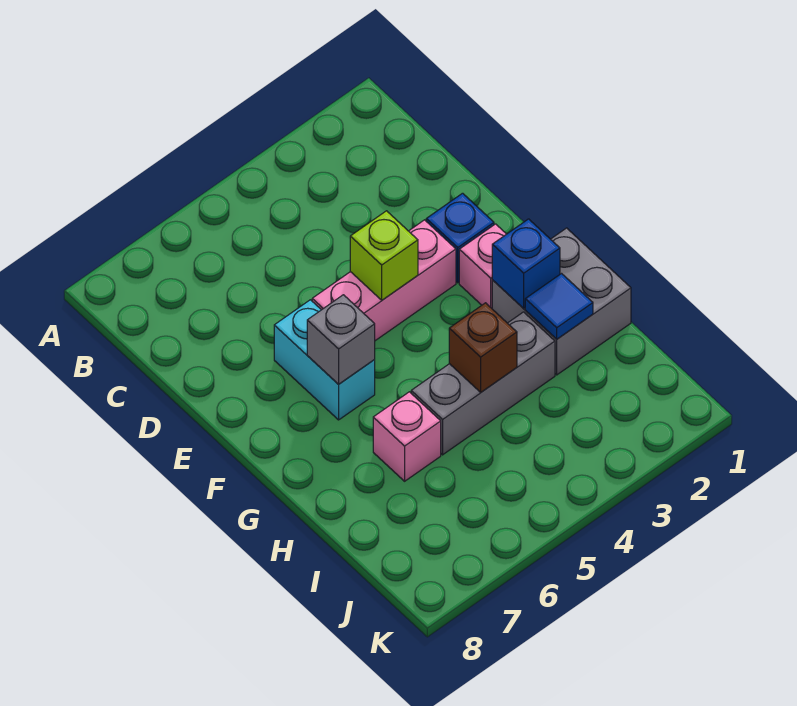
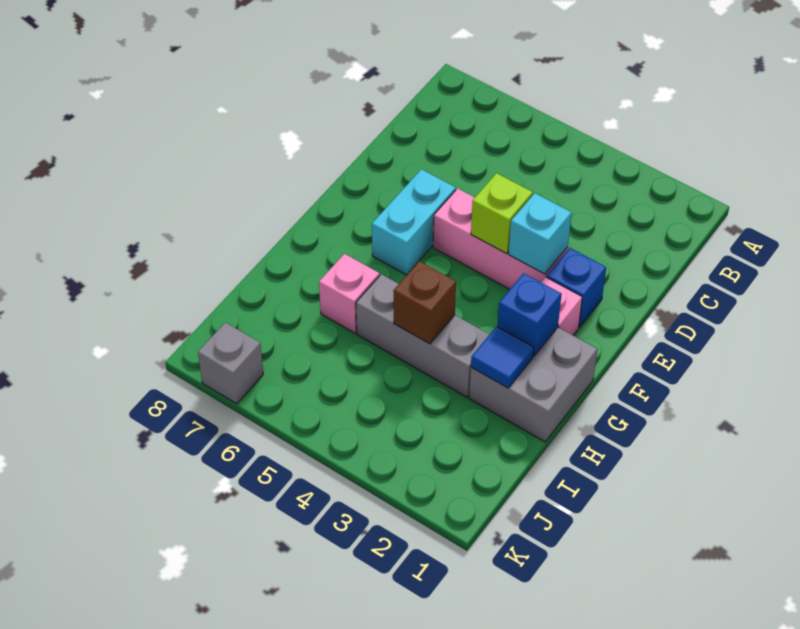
none -> cyan 1x1 brick [509,193,572,274]
grey 1x1 brick [307,295,375,384] -> grey 1x1 brick moved to [198,322,263,404]

